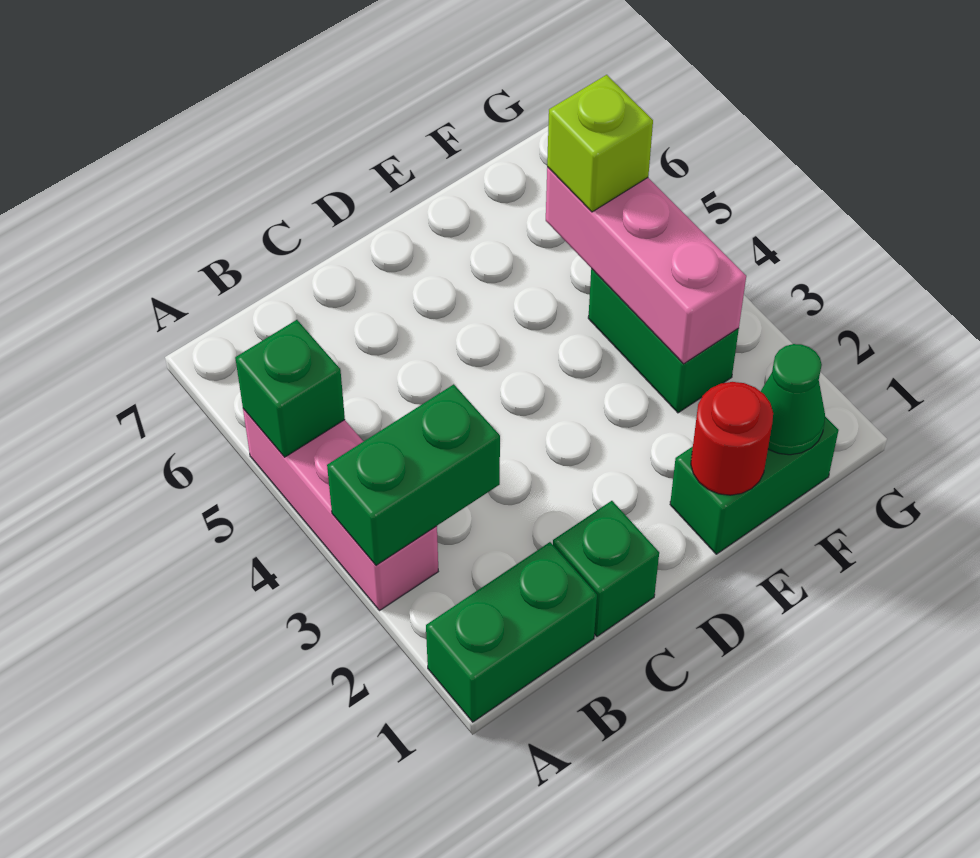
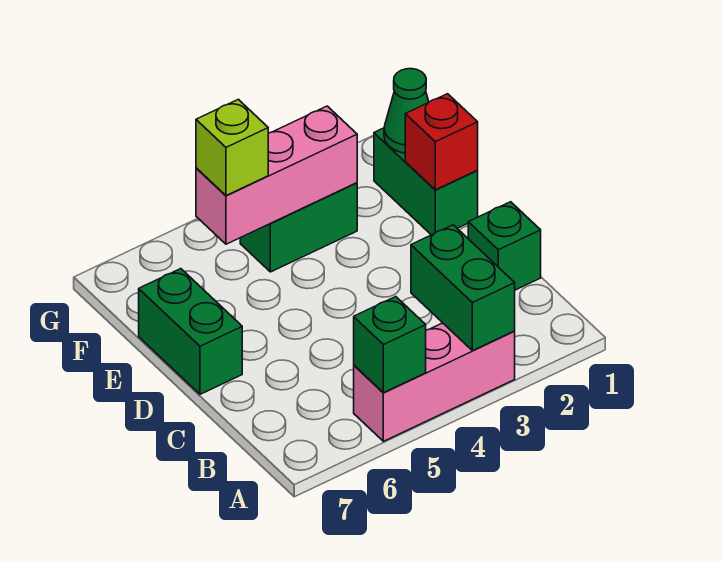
green 1x2 brick [426,542,597,722] -> green 1x2 brick moved to [139,269,242,394]
red 1x1 round brick [691,382,773,495] -> red 1x1 brick [405,94,478,190]

